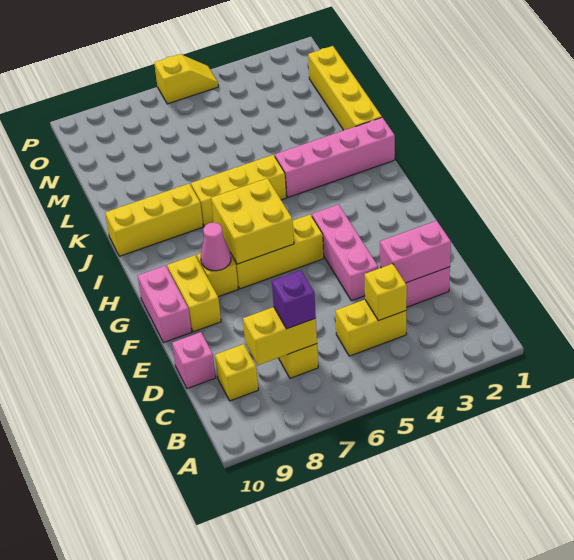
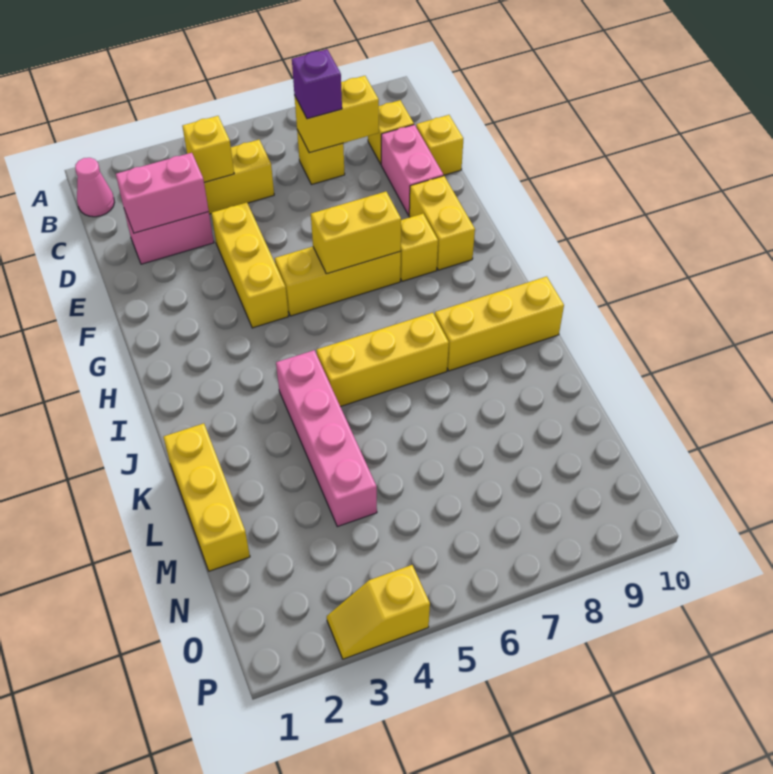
pink 1x1 brick [172,332,216,389] -> yellow 1x1 brick [416,115,463,175]
pink 1x3 brick [312,205,378,301] -> yellow 1x3 brick [211,202,289,328]
pink 1x2 brick [138,266,192,343] -> pink 1x2 brick moved to [381,125,443,215]
yellow 2x2 brick [211,178,294,264] -> yellow 1x2 brick [311,192,401,274]
pink 1x1 cone [201,223,231,271] -> pink 1x1 cone moved to [75,158,114,217]
pink 1x4 brick [275,118,395,197] -> pink 1x4 brick turned to [276,350,377,527]
yellow 1x4 brick [308,46,382,130] -> yellow 1x3 brick [163,423,250,571]
yellow 1x2 slope [154,54,219,104] -> yellow 1x2 slope moved to [327,565,430,659]

